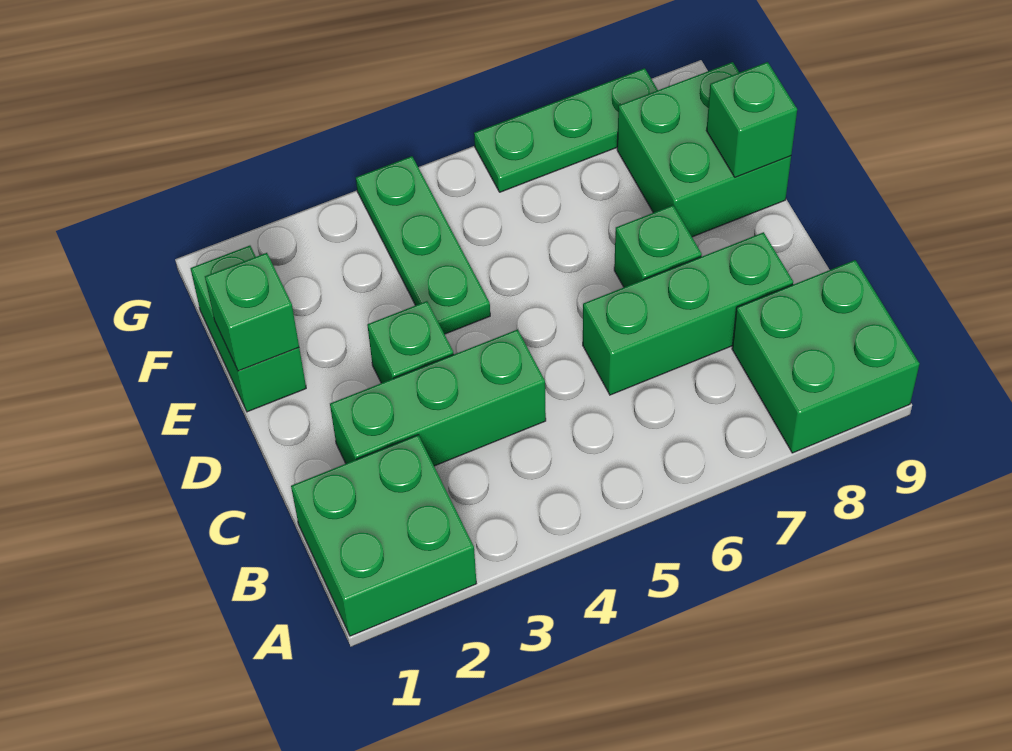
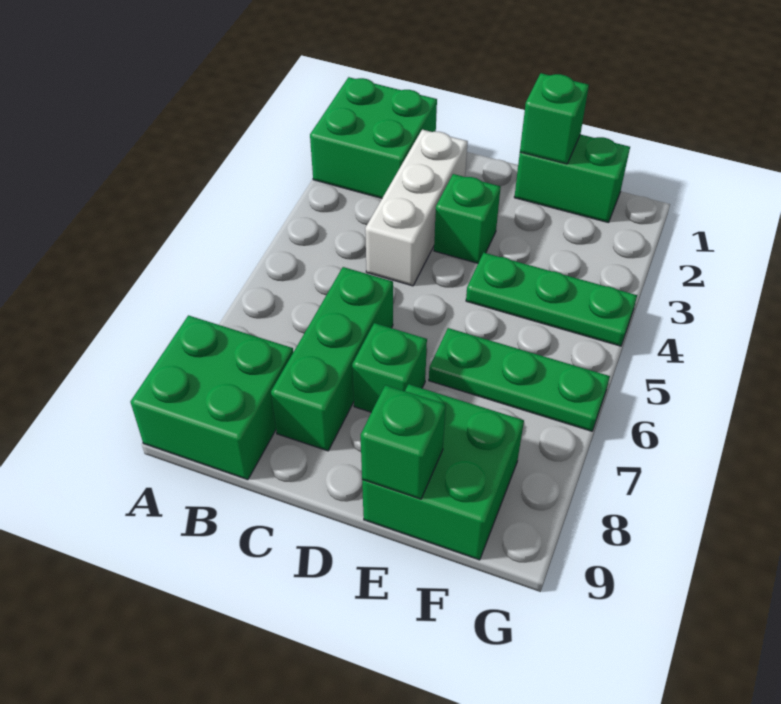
green 1x3 brick [330,329,546,466] -> white 1x3 brick [365,130,468,286]
green 1x3 plate [474,68,658,192] -> green 1x3 plate turned to [429,328,610,431]

